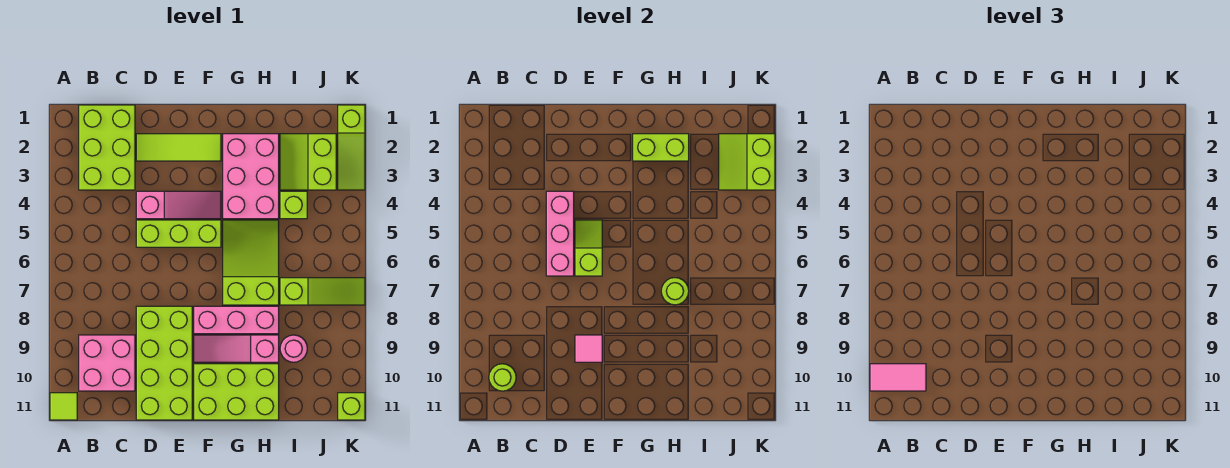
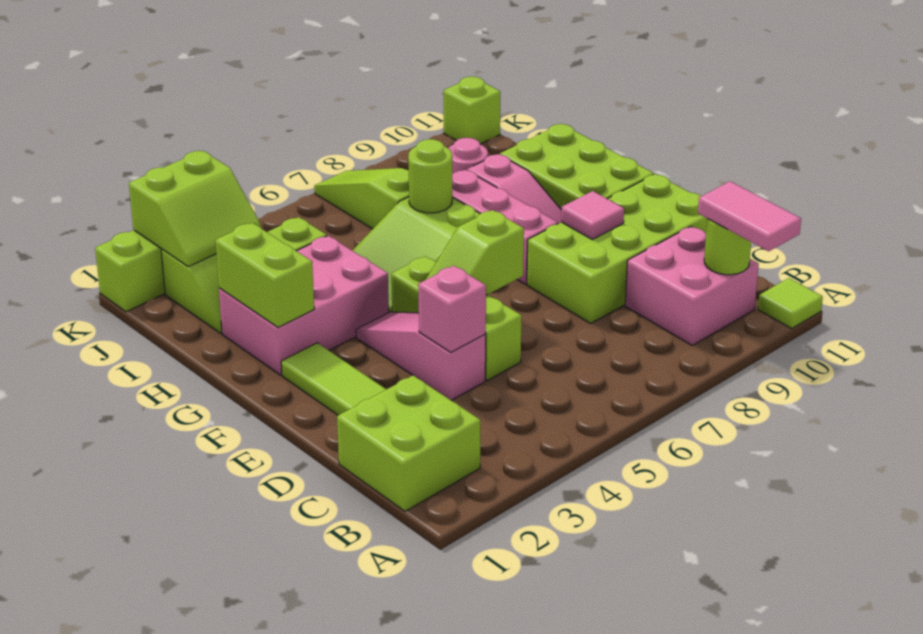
lime 2x3 brick [79,105,135,190] -> lime 2x2 brick [337,375,480,511]
pink 1x3 brick [546,191,574,276] -> pink 1x1 brick [418,266,486,352]

